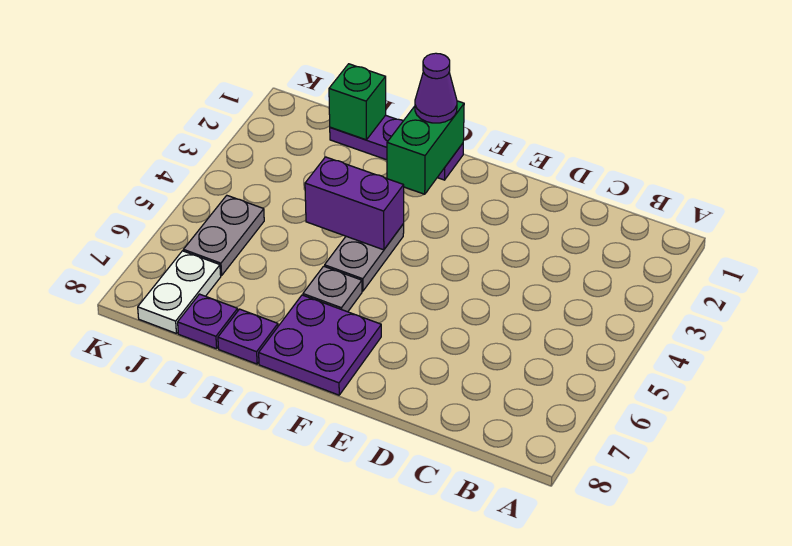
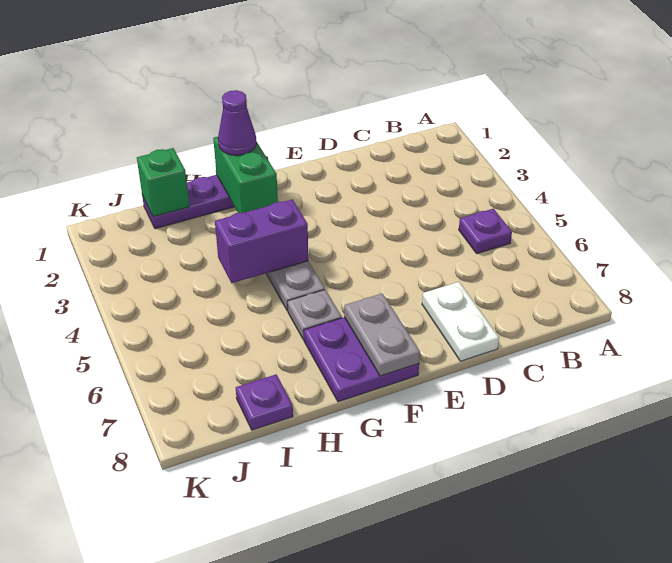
purple 1x1 plate [218,309,278,364] -> purple 1x1 plate moved to [459,209,512,253]
grey 1x2 plate [184,196,264,276] -> grey 1x2 plate moved to [344,293,420,376]
white 1x2 plate [138,251,221,333] -> white 1x2 plate moved to [422,282,499,361]

